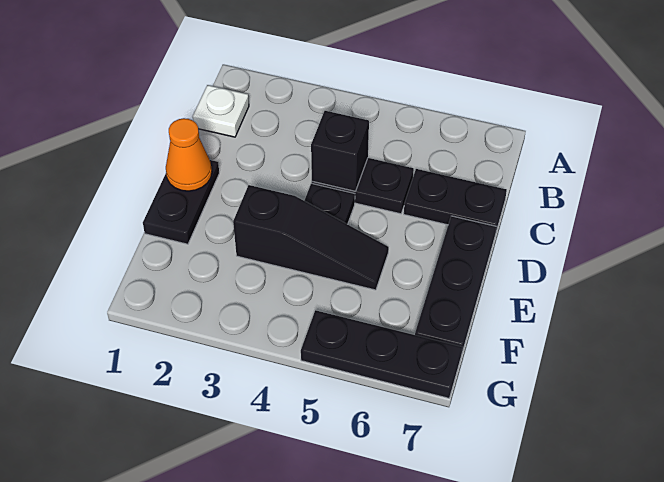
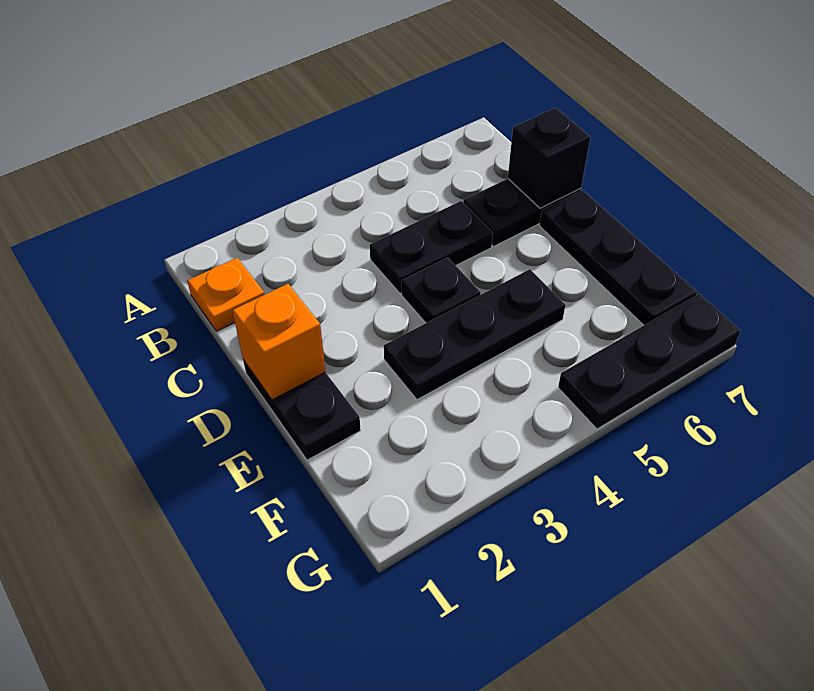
white 1x1 plate [193,85,249,137] -> orange 1x1 plate [187,258,265,331]
black 1x1 brick [311,111,369,191] -> black 1x1 brick moved to [508,108,591,208]
orange 1x1 cone [166,118,212,191] -> orange 1x1 brick [232,284,326,400]
black 1x3 slope [233,185,389,290] -> black 1x3 plate [384,269,565,400]

